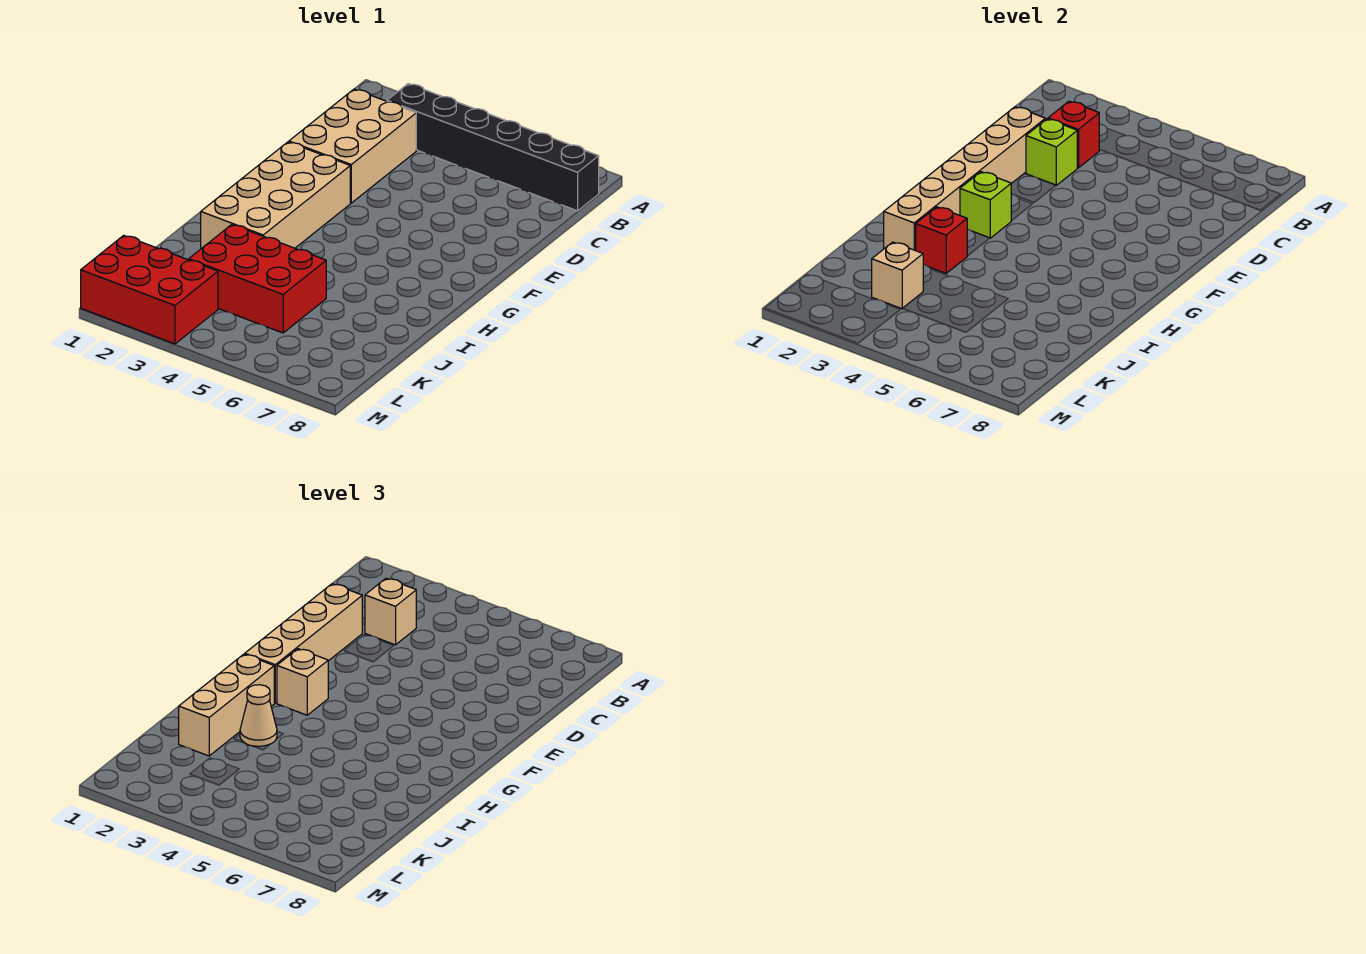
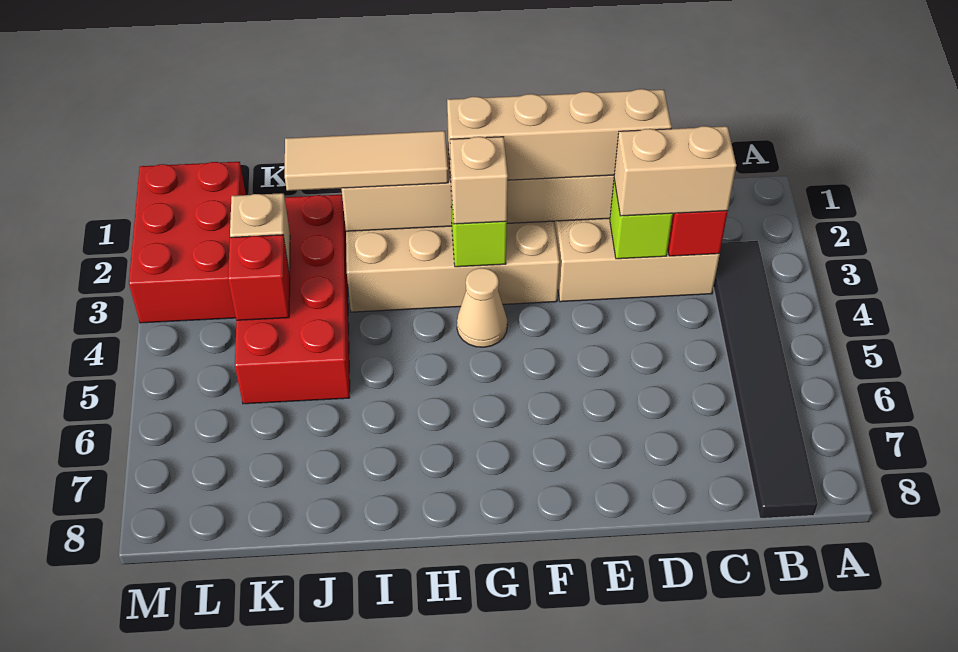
black 1x6 brick [387,84,599,211] -> black 1x6 tile [713,241,818,518]
tan 1x1 brick [365,578,416,645] -> tan 1x2 brick [614,126,736,216]
tan 1x3 brick [179,654,274,756] -> tan 1x3 tile [285,131,448,191]
red 1x1 brick [916,207,967,273] -> red 1x1 brick moved to [228,235,290,320]
tan 1x1 cone [240,685,277,746] -> tan 1x1 cone moved to [457,268,507,347]
red 2x3 brick [189,225,326,333] -> red 2x4 brick [235,195,350,404]

